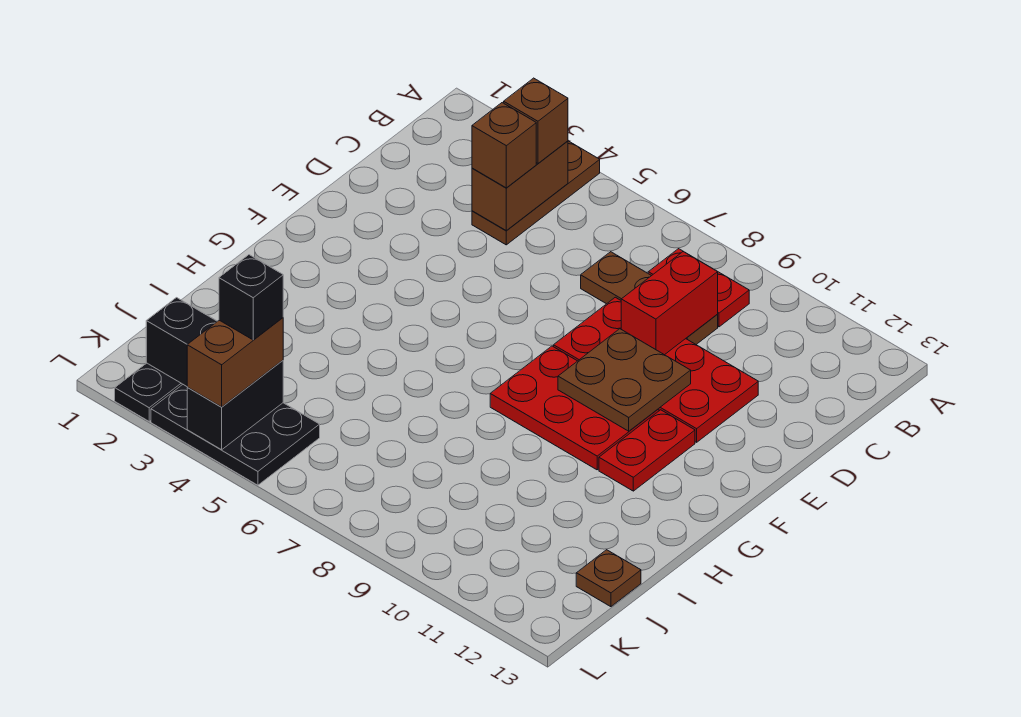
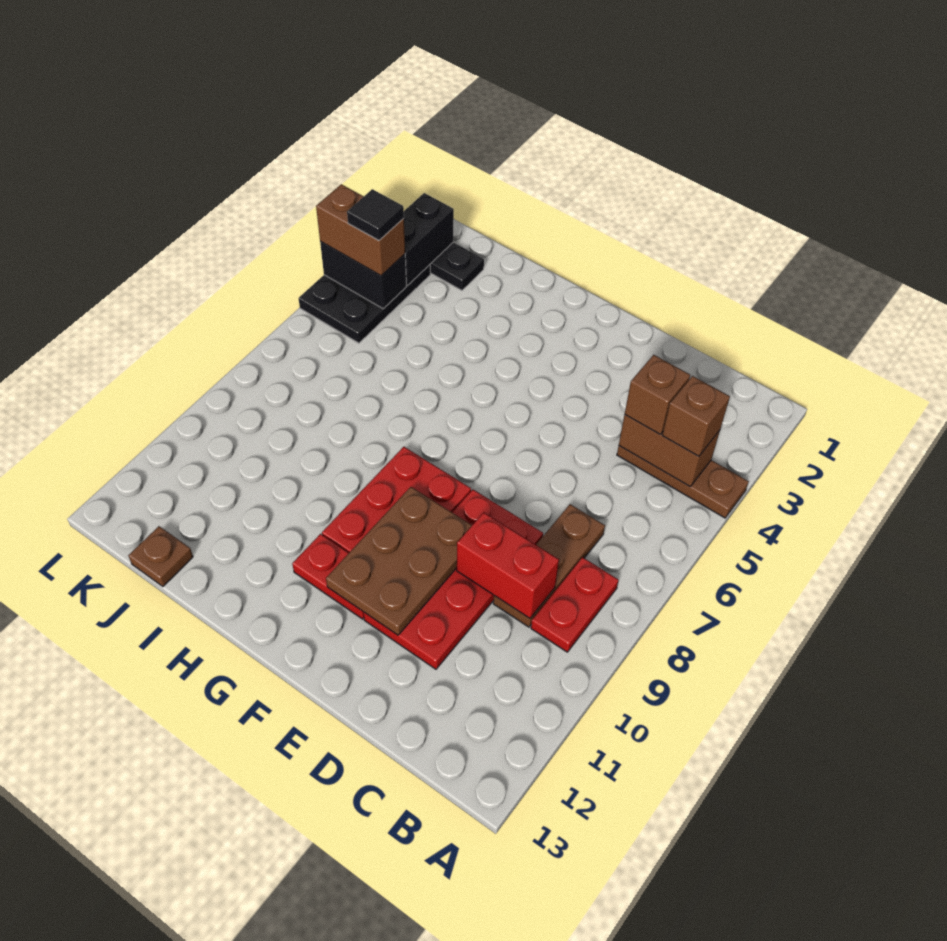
brown 2x2 plate [558,329,691,431] -> brown 2x3 plate [326,487,472,635]
black 1x1 brick [219,255,283,340] -> black 1x1 tile [347,189,404,240]

